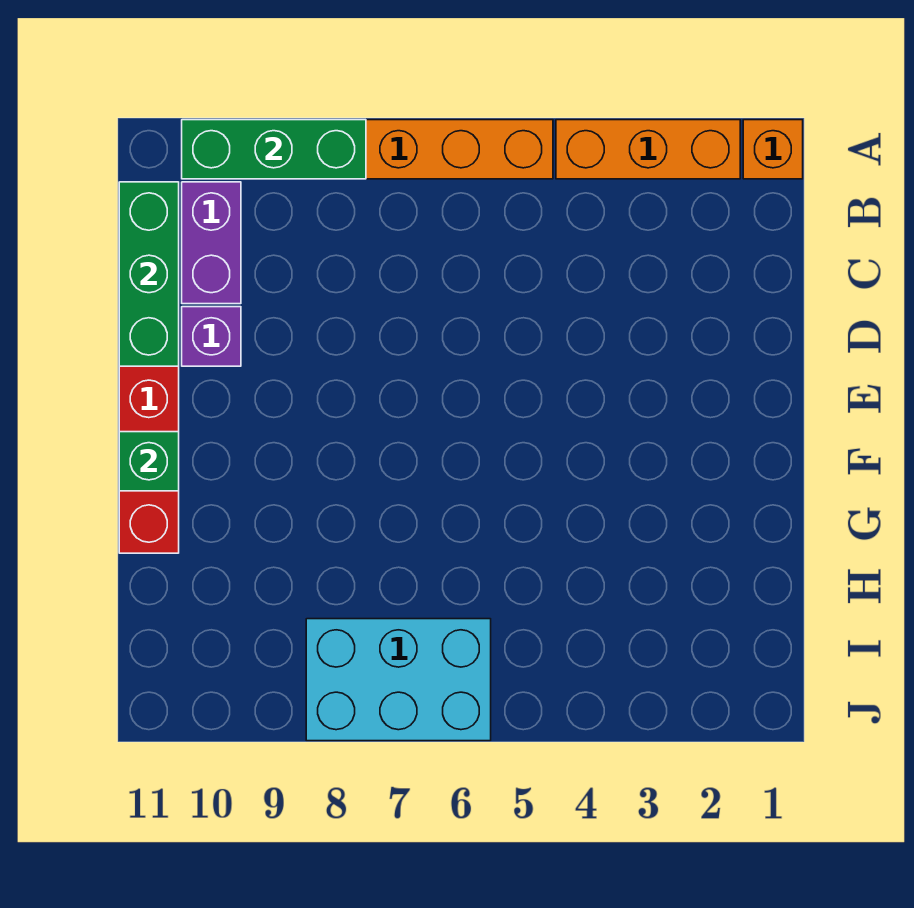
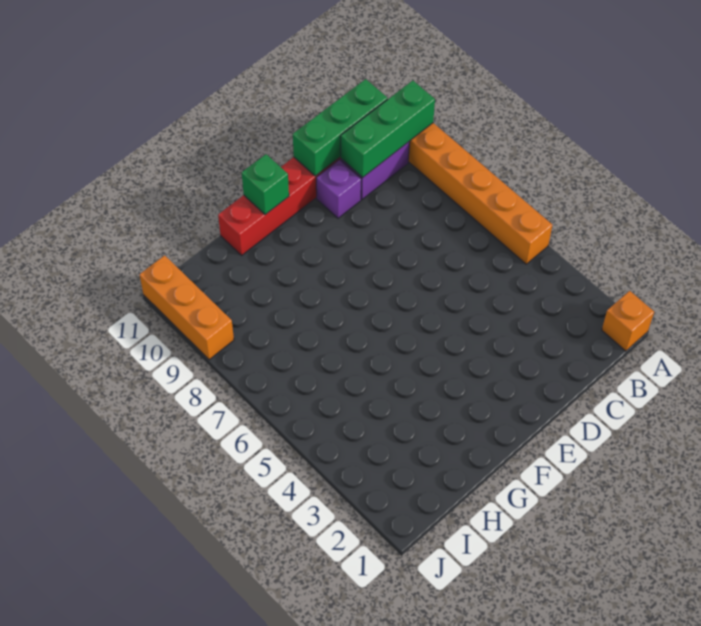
orange 1x3 brick [556,120,740,179] -> orange 1x3 brick moved to [139,255,234,360]
green 1x3 brick [182,120,366,179] -> green 1x3 brick turned to [341,81,435,178]
cyan 2x3 brick [306,619,491,741] -> none

